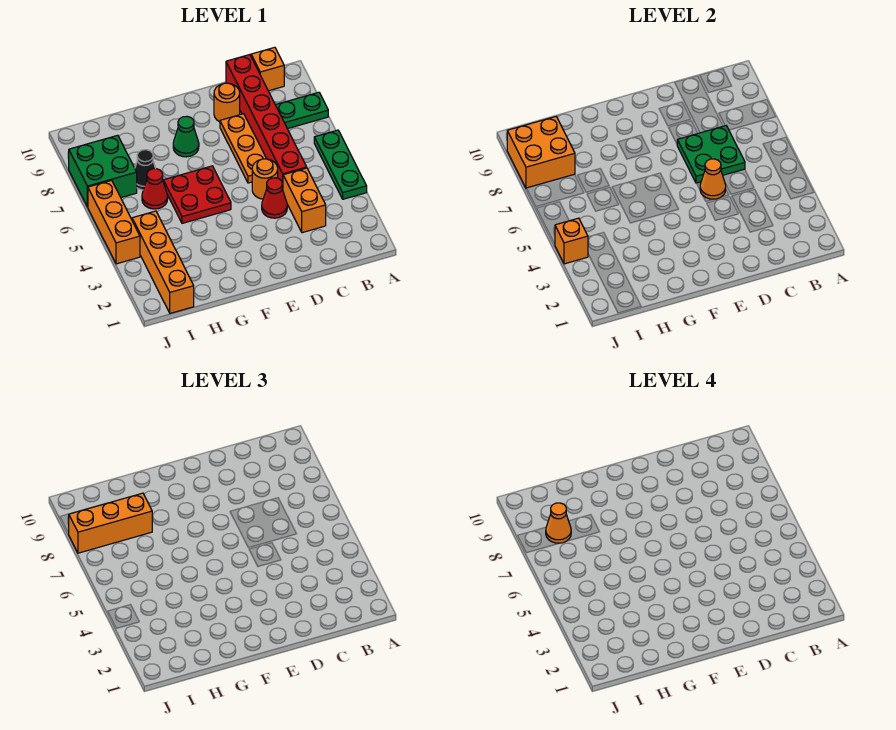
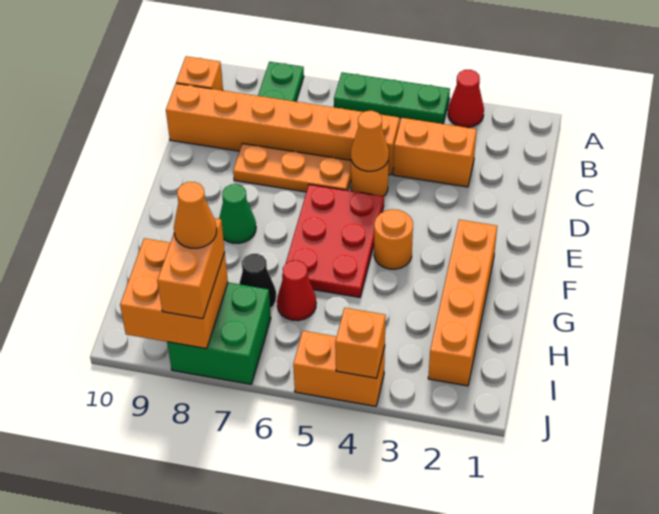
red 1x6 brick [226,55,307,189] -> orange 1x6 brick [166,83,399,175]
green 2x2 plate [677,126,745,183] -> none
red 1x1 cone [262,178,287,218] -> red 1x1 cone moved to [448,70,484,127]
orange 1x1 round brick [214,83,240,122] -> orange 1x1 round brick moved to [374,209,413,269]
red 2x2 plate [163,166,231,223] -> red 2x3 plate [282,184,384,297]
orange 1x3 brick [69,493,152,553] -> orange 1x2 brick [157,218,225,319]
orange 1x4 brick [132,211,194,313] -> orange 1x4 brick turned to [428,220,497,386]
orange 1x3 brick [88,180,140,264] -> orange 1x2 brick [293,331,385,406]

